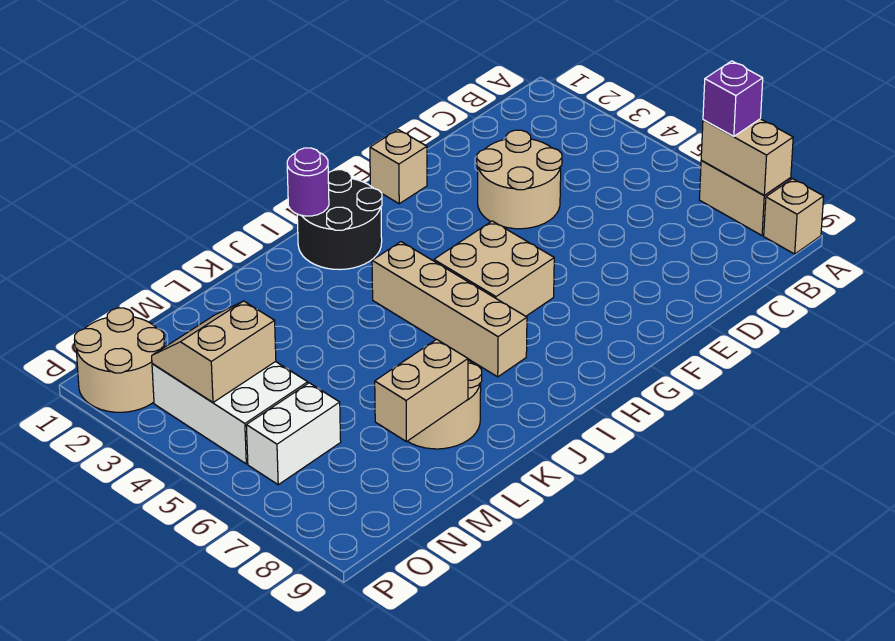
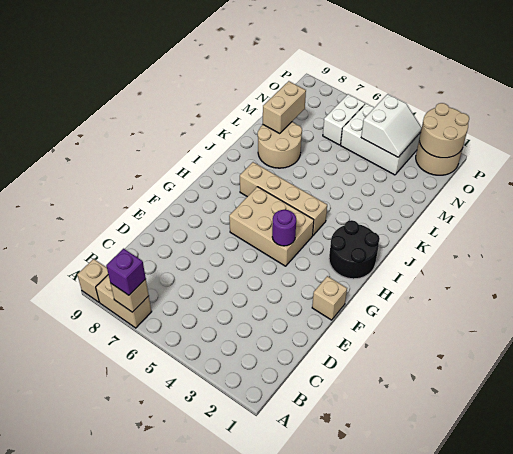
tan 1x2 brick [701,119,793,195] -> tan 1x1 brick [111,279,149,312]
tan 2x2 round brick [477,130,562,229] -> tan 2x2 round brick moved to [419,103,469,158]
tan 2x2 brick [434,221,554,316] -> tan 2x3 brick [229,187,314,266]
purple 1x1 round brick [287,148,329,216] -> purple 1x1 round brick moved to [272,210,296,246]
tan 2x2 slope [152,301,276,402] -> white 2x2 slope [361,94,422,157]

